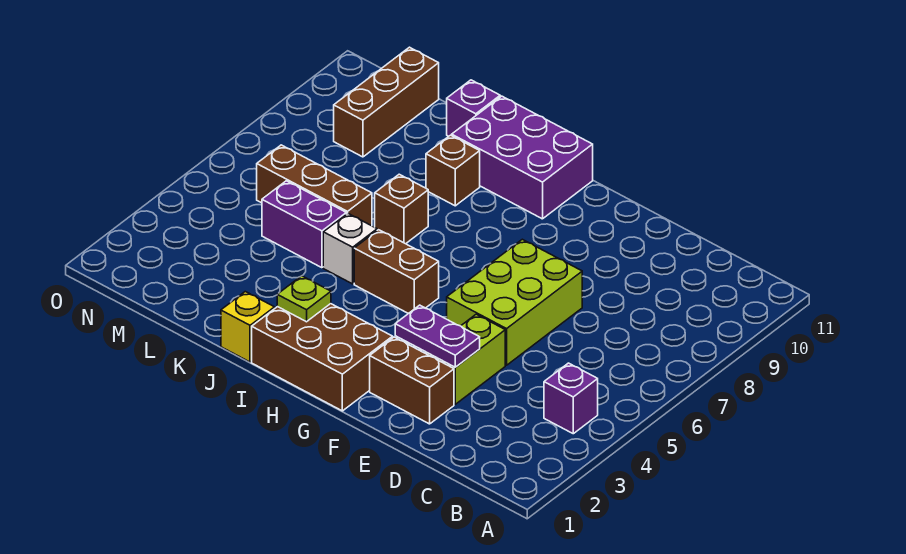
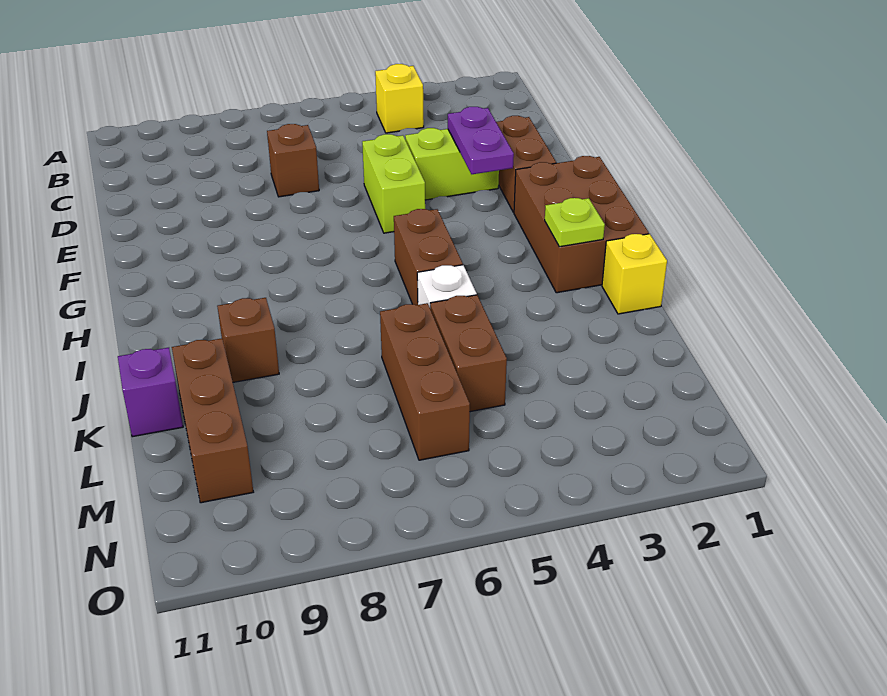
purple 1x1 brick [544,363,598,434] -> yellow 1x1 brick [375,64,424,133]
lime 2x3 brick [447,239,582,365] -> lime 1x2 brick [362,134,425,233]
purple 2x3 brick [452,96,593,219] -> none
brown 1x1 brick [375,174,428,244] -> brown 1x1 brick moved to [267,124,319,197]
purple 1x2 brick [262,181,346,268] -> brown 1x2 brick [430,295,507,412]
brown 1x3 brick [334,47,439,157] -> brown 1x3 brick turned to [172,338,253,503]

